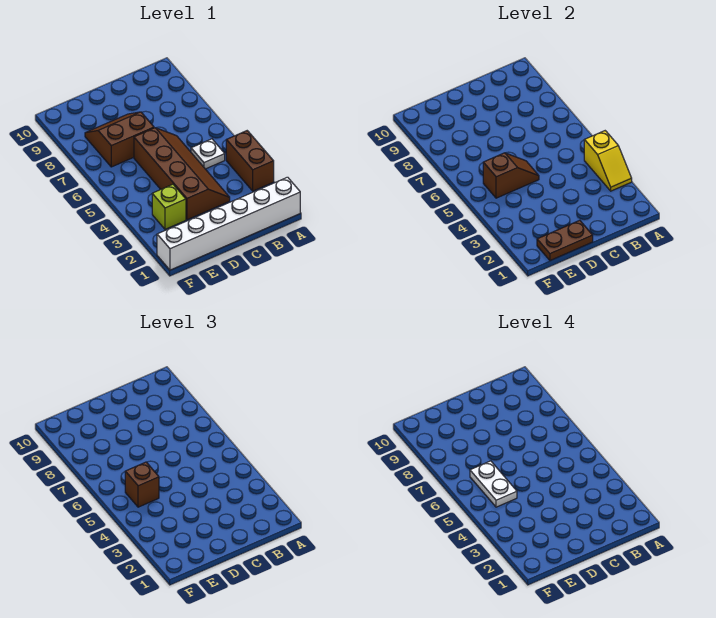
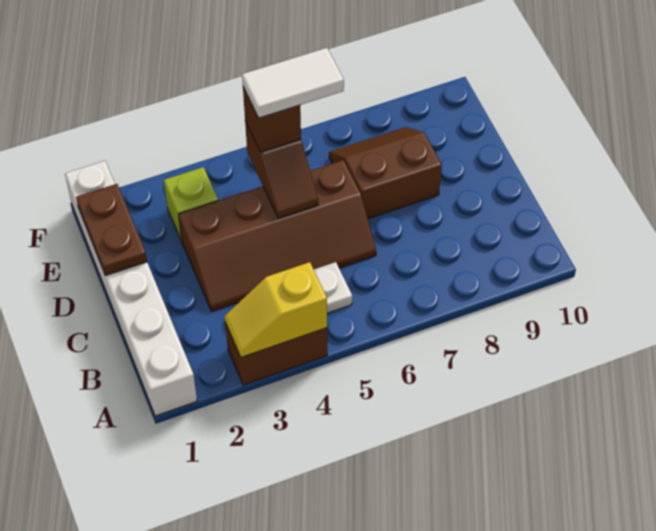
brown 2x2 slope [85,112,154,167] -> brown 2x2 slope turned to [329,127,442,219]
white 1x2 plate [470,461,517,507] -> white 1x2 tile [242,48,344,118]

